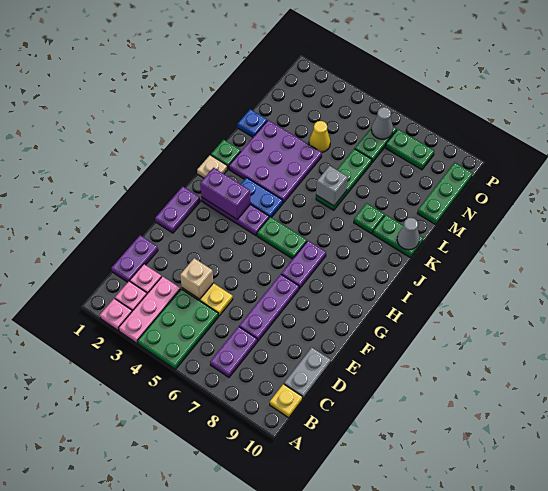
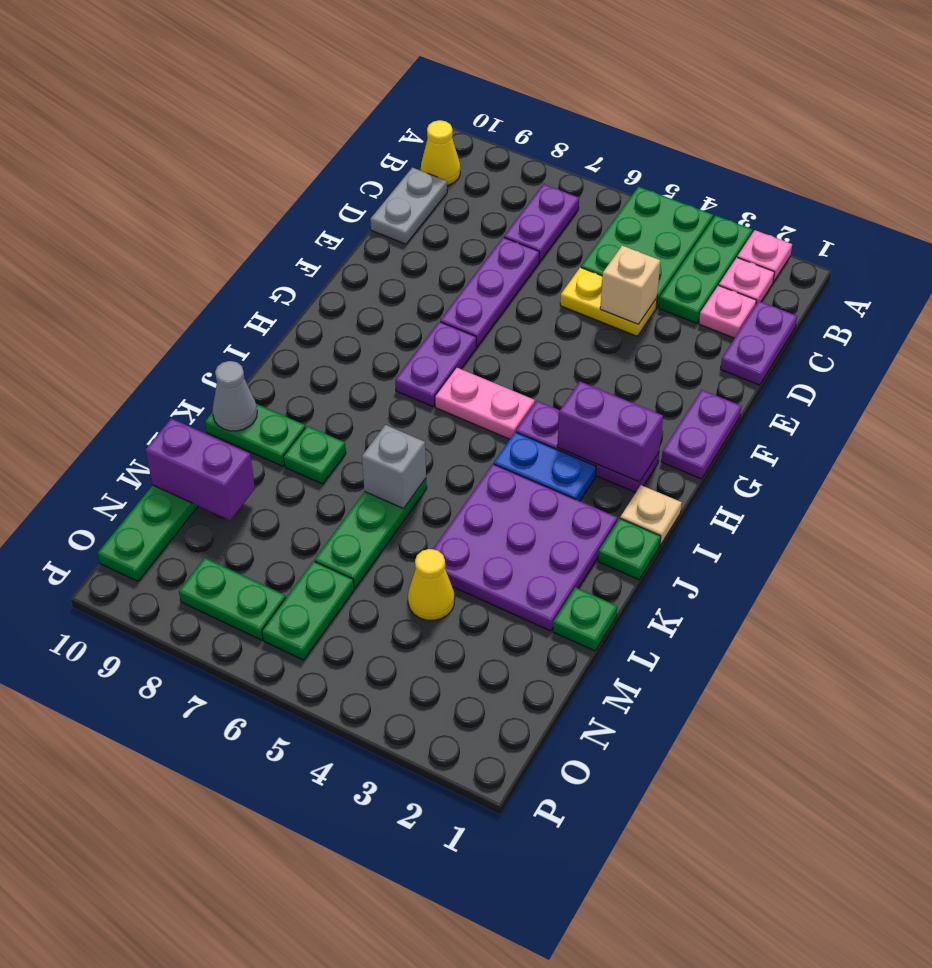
pink 1x3 plate [119,276,180,343] -> green 1x3 plate [659,215,752,323]
yellow 1x1 plate [270,384,303,418] -> yellow 1x1 cone [421,120,460,185]
green 1x2 plate [257,217,307,259] -> pink 1x2 plate [435,367,535,439]
blue 1x1 plate [238,109,267,137] -> green 1x1 plate [553,587,617,651]
none -> purple 1x2 brick [146,418,255,520]
grey 1x1 cone [372,107,393,139] -> none

